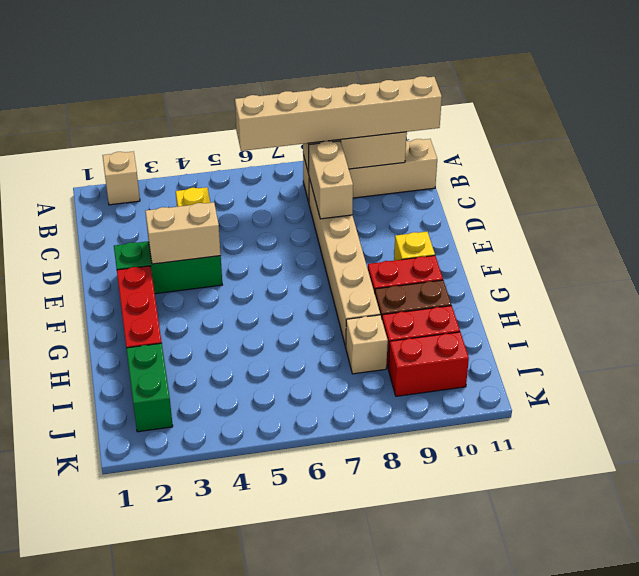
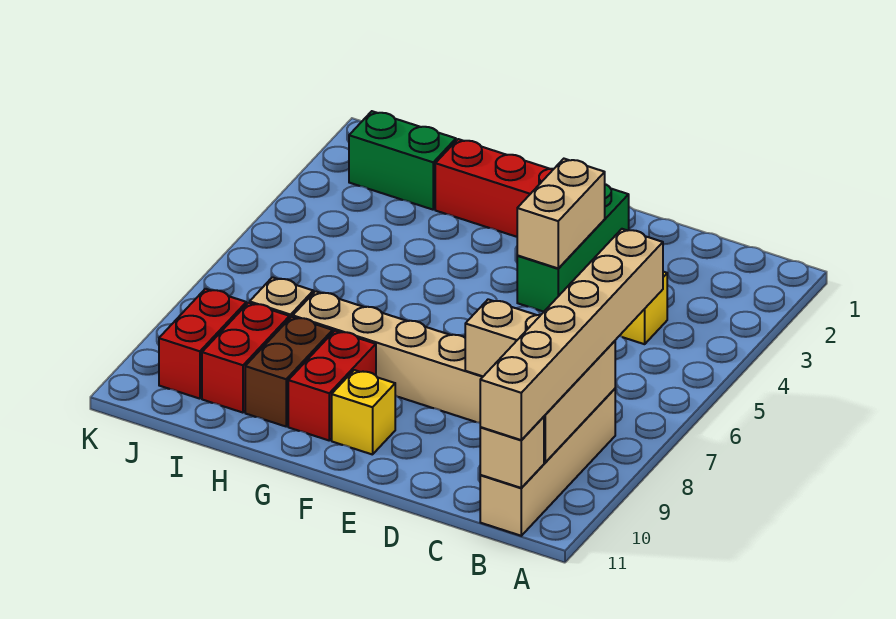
tan 1x1 brick [103,151,140,205] -> tan 1x1 brick moved to [480,417,544,488]

